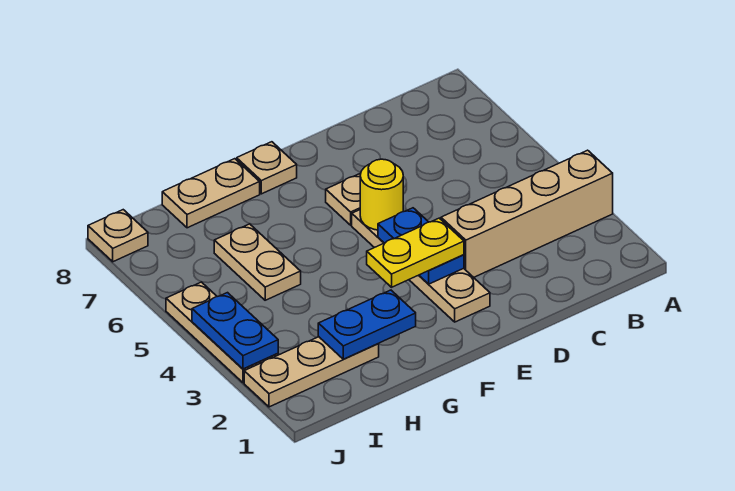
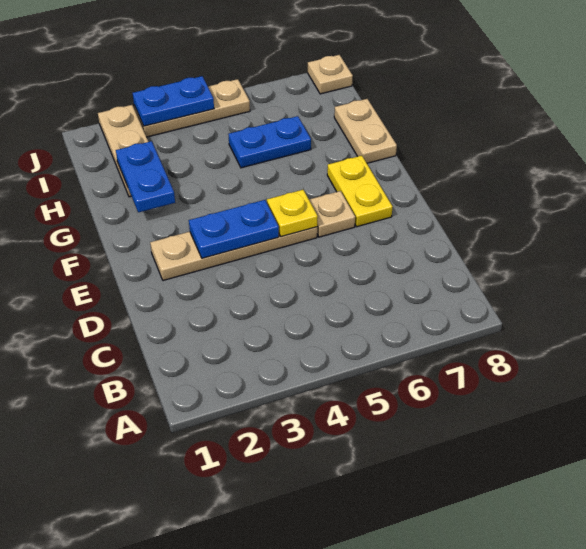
tan 1x4 brick [441,150,613,277] -> none
yellow 1x2 plate [367,218,464,287] -> yellow 1x2 plate moved to [327,156,393,227]
yellow 1x1 round brick [360,159,403,230] -> yellow 1x1 plate [267,190,318,237]
tan 1x1 plate [237,142,297,194] -> none
tan 1x2 plate [214,224,301,300] -> blue 1x2 plate [228,116,311,168]

